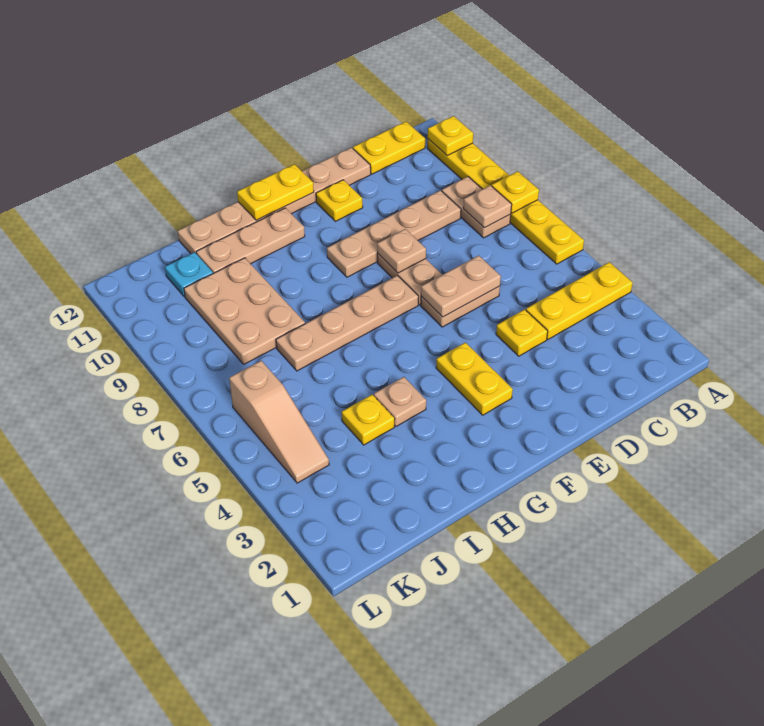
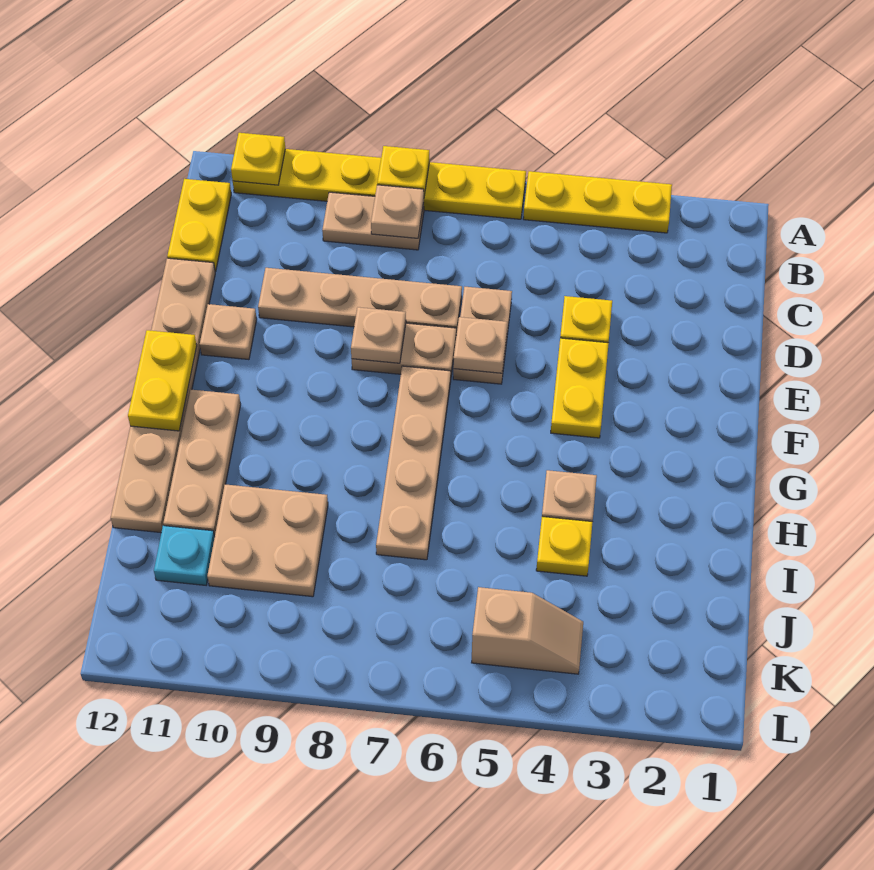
yellow 1x3 plate [526,262,633,339] -> yellow 1x3 plate turned to [523,171,672,233]
tan 1x4 plate [327,190,461,277] -> tan 1x4 plate turned to [258,268,462,335]
tan 1x2 plate [421,256,501,317] -> tan 1x1 plate [453,317,507,373]
yellow 1x1 plate [316,180,363,221] -> tan 1x1 plate [200,304,257,360]
yellow 1x2 plate [436,342,513,415] -> yellow 1x2 plate turned to [551,338,609,438]
tan 2x3 plate [184,258,305,364] -> tan 2x2 plate [207,484,328,597]
tan 1x3 slope [229,361,329,483] -> tan 1x2 slope [472,587,583,674]

